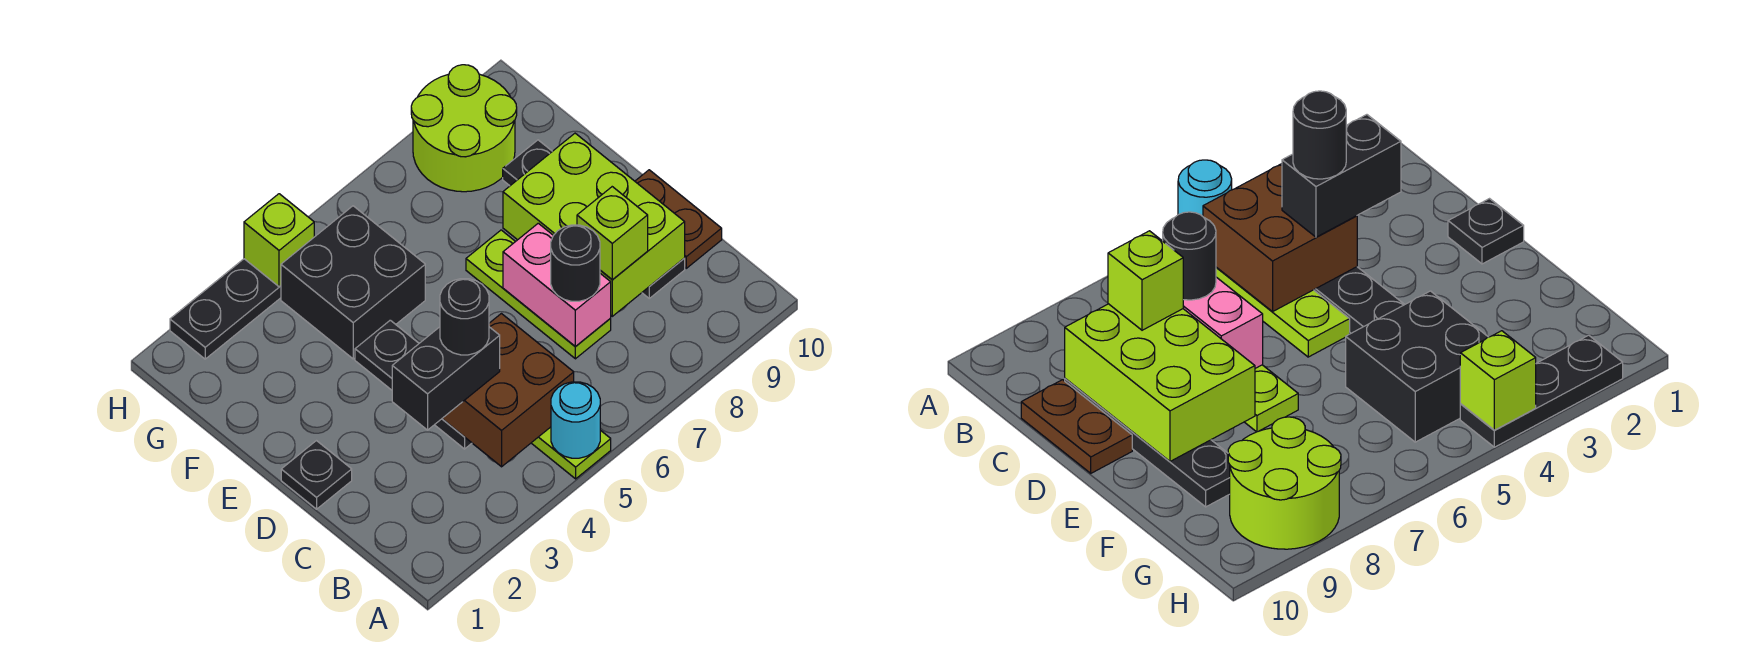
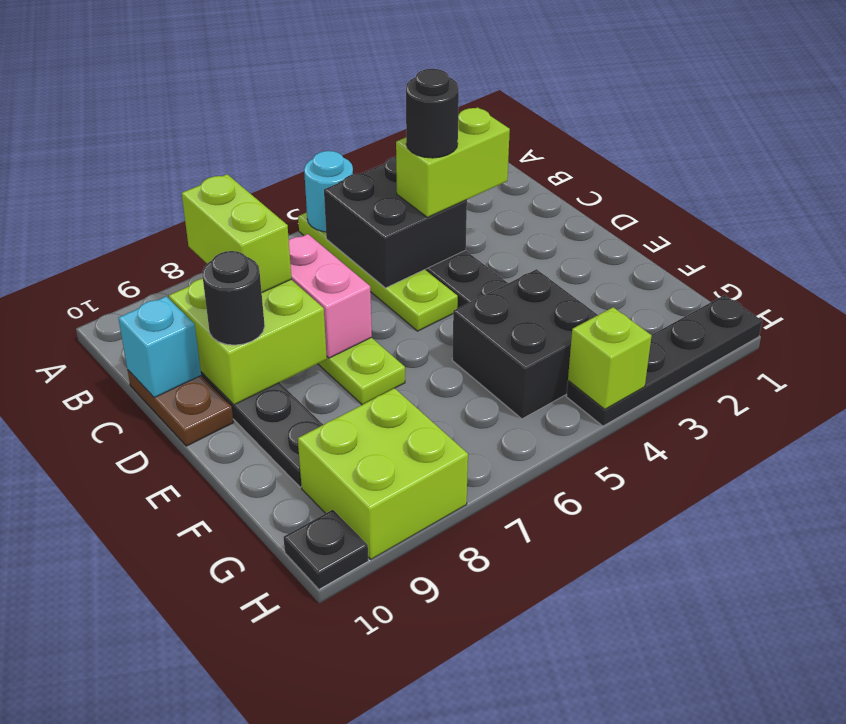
brown 2x2 brick [442,314,574,467] -> black 2x2 brick [324,157,467,288]
black 1x2 brick [392,327,500,430] -> lime 1x2 brick [396,107,510,217]
black 1x1 round brick [551,225,600,301] -> black 1x1 round brick moved to [202,251,265,345]
lime 2x3 brick [503,133,685,316] -> lime 2x2 brick [169,279,327,405]
lime 1x1 brick [577,187,648,280] -> lime 1x2 brick [182,174,292,292]
none -> cyan 1x1 brick [118,296,201,398]
black 1x1 plate [281,441,352,509] -> black 1x1 plate moved to [283,510,368,589]
lime 2x2 round brick [411,65,517,192] -> lime 2x2 brick [298,388,468,559]
black 1x3 plate [170,259,281,359] -> black 1x4 plate [566,295,762,426]

